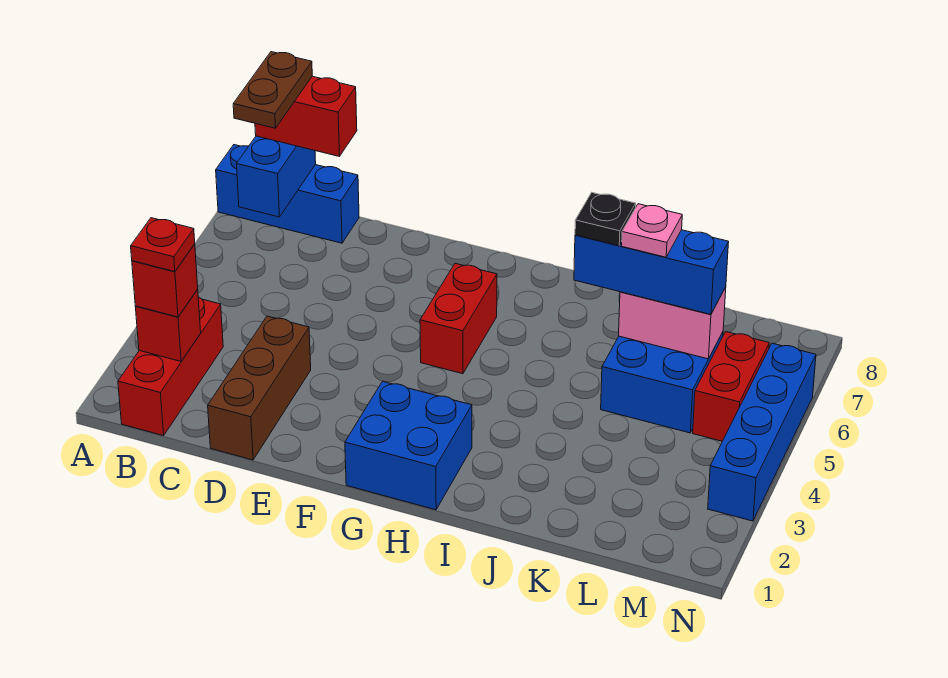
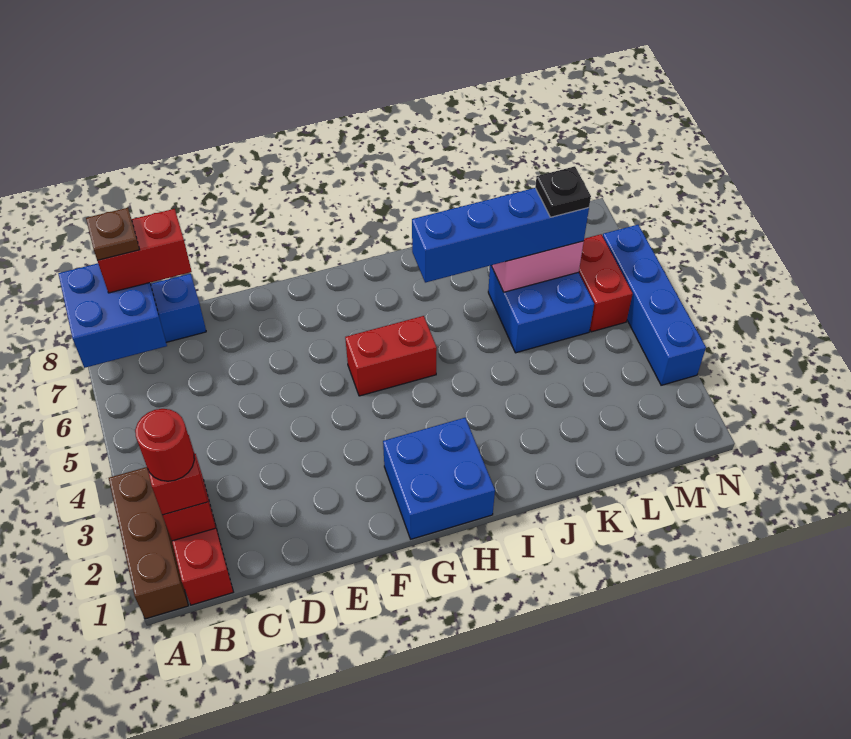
red 1x1 plate [131,218,195,272] -> red 1x1 round brick [135,409,194,481]
blue 1x2 brick [237,136,316,217] -> blue 2x2 brick [58,263,167,368]
brown 1x2 plate [233,52,312,128] -> brown 1x1 plate [86,208,140,261]
brown 1x3 brick [208,316,311,460] -> brown 1x3 brick moved to [109,467,188,619]
red 1x2 brick [420,263,497,374] -> red 1x2 brick turned to [345,316,437,396]
blue 1x3 brick [574,230,729,314] -> blue 1x4 brick [412,188,589,283]
black 1x1 plate [575,193,636,246] -> black 1x1 plate moved to [535,166,591,217]
pink 1x1 plate [622,204,682,257] -> none

